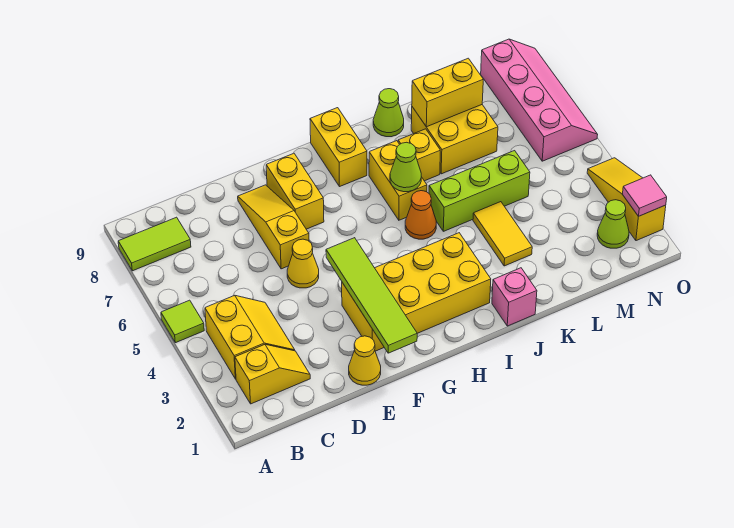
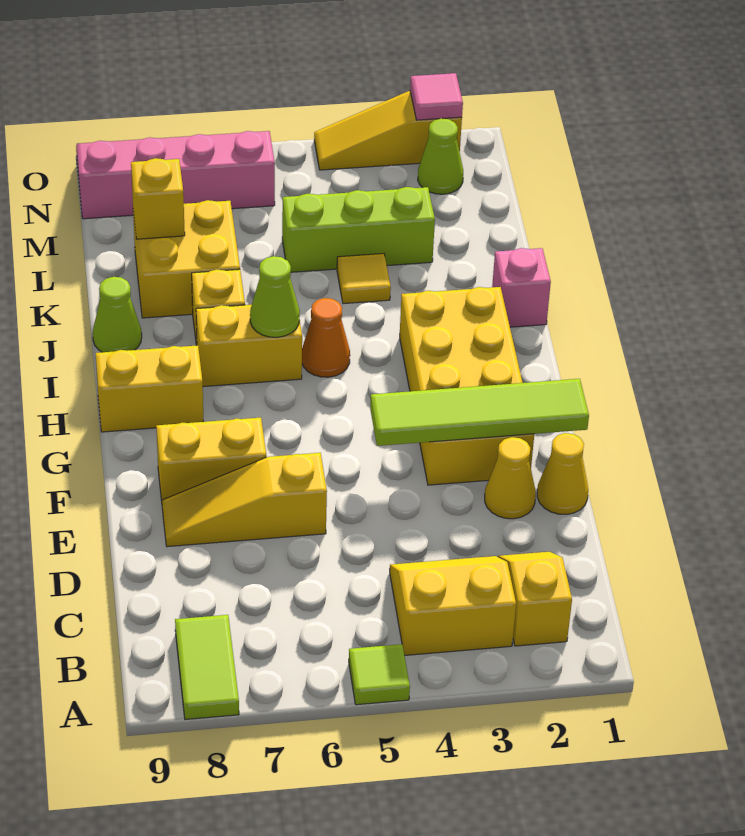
yellow 1x1 cone [287,239,319,288] -> yellow 1x1 cone moved to [485,437,536,519]
lime 1x3 brick [429,151,530,231] -> lime 1x3 brick turned to [282,187,435,272]
yellow 1x2 tile [473,202,532,266] -> yellow 1x1 tile [337,254,391,304]
yellow 1x2 brick [412,58,483,127] -> yellow 1x1 brick [131,158,185,239]

